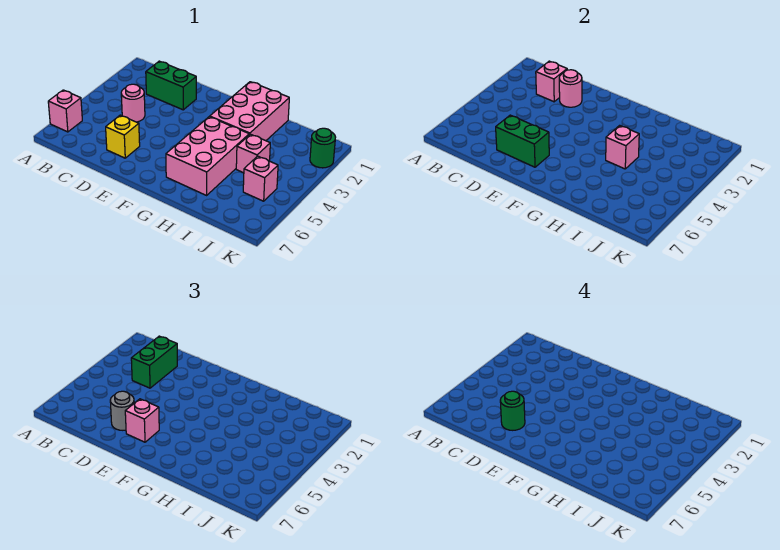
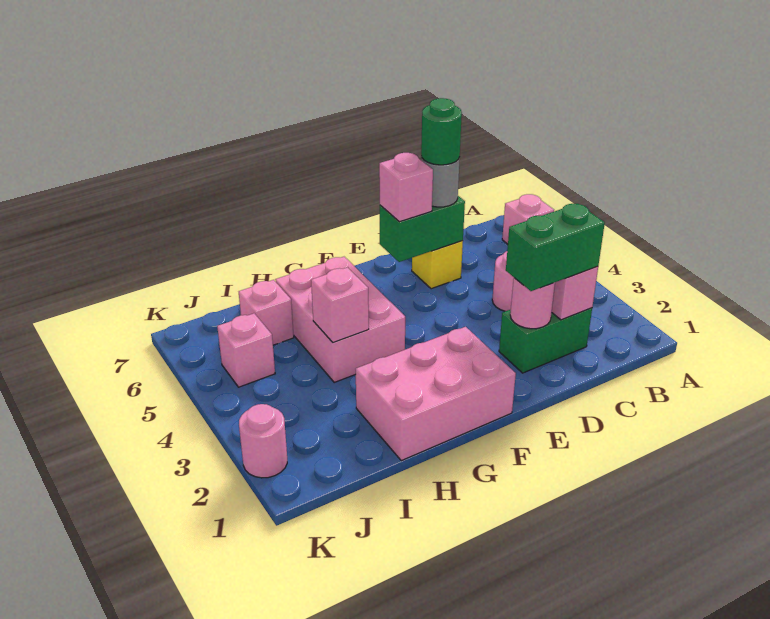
green 1x2 brick [131,336,177,388] -> green 1x2 brick turned to [506,204,605,291]
pink 2x3 brick [210,82,289,141] -> pink 2x3 brick turned to [356,327,516,461]
pink 1x1 brick [236,134,270,173] -> pink 1x1 brick moved to [239,280,294,345]
green 1x1 round brick [310,128,336,168] -> pink 1x1 round brick [239,404,287,478]

